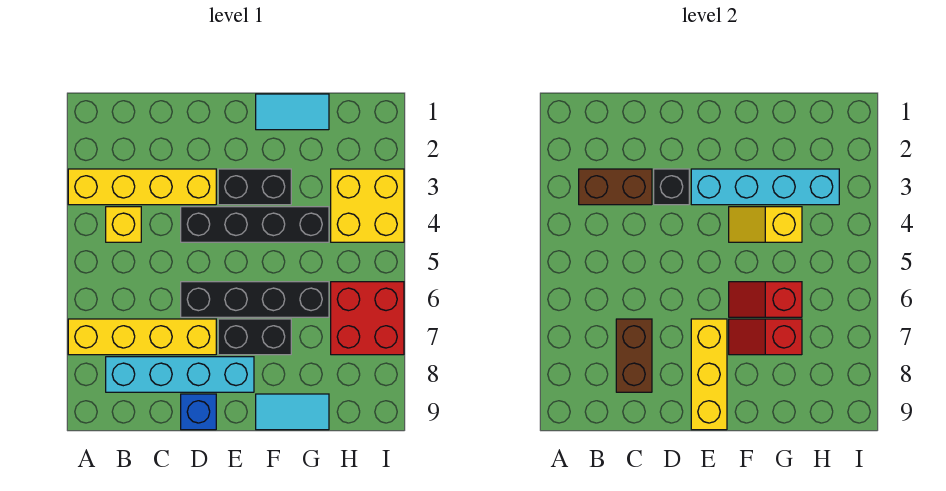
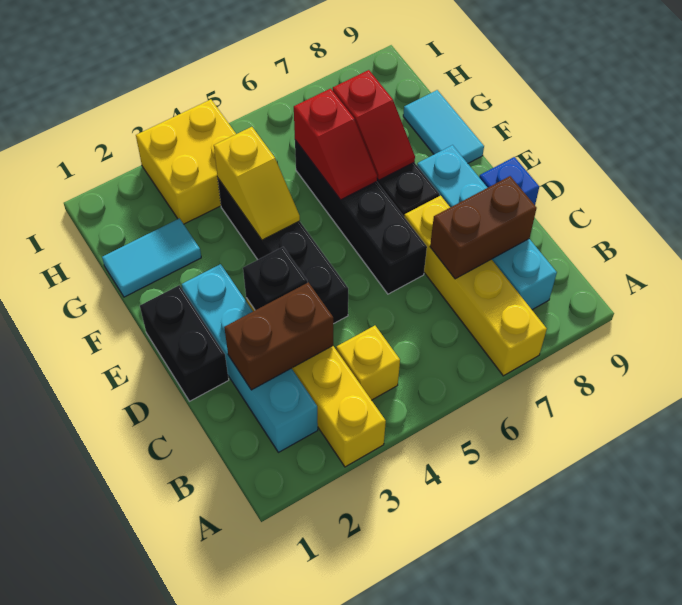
brown 1x2 brick [579,169,652,205] -> brown 1x2 brick turned to [224,282,333,390]
black 1x2 brick [218,169,291,205] -> black 1x2 brick moved to [140,285,229,401]
cyan 1x4 brick [691,169,839,205] -> cyan 1x4 brick moved to [182,264,318,452]
yellow 1x3 brick [691,319,727,430] -> none
cyan 1x2 tile [256,94,329,130] -> cyan 1x2 tile turned to [102,218,201,297]
red 2x2 brick [331,282,404,355] -> none

